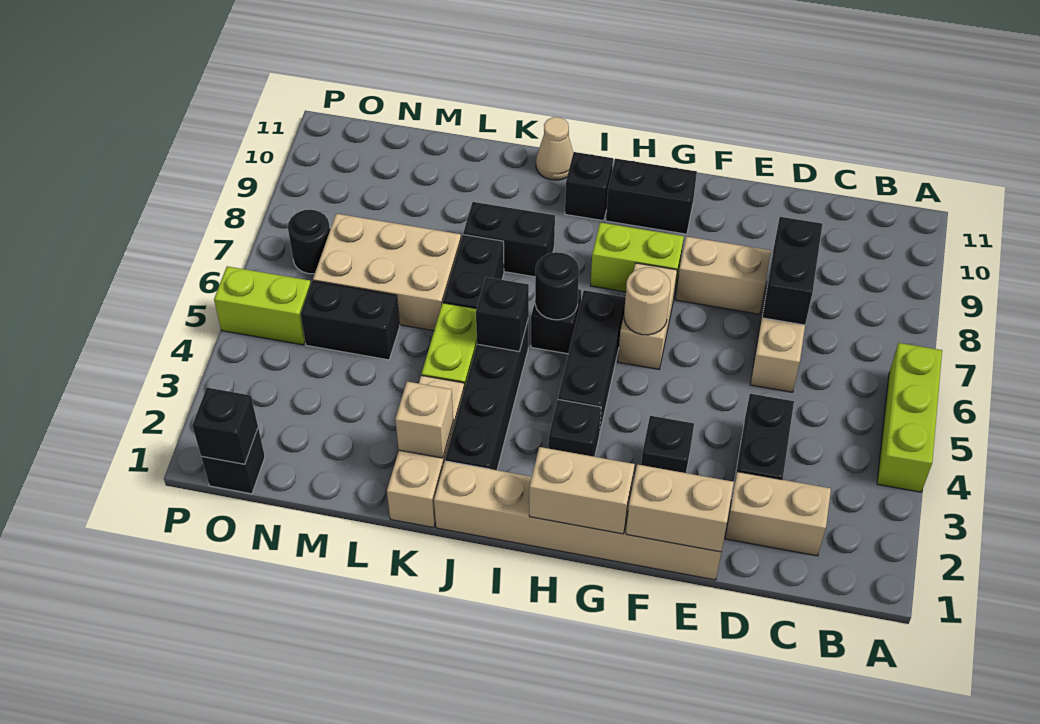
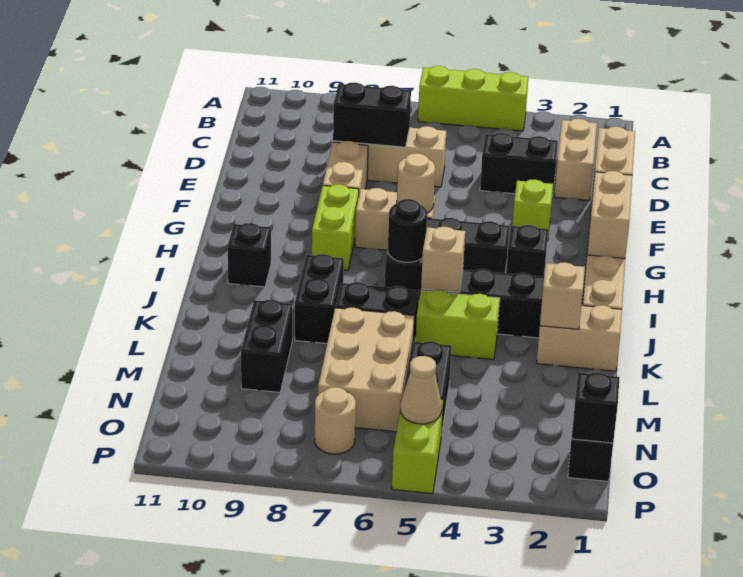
black 1x1 brick [641,416,694,473] -> lime 1x1 brick [512,180,553,241]
black 1x2 brick [606,158,697,234] -> black 1x2 brick moved to [241,300,292,392]
black 1x1 brick [476,277,529,352] -> tan 1x1 brick [421,227,465,292]
tan 1x1 cone [536,117,573,180] -> tan 1x1 cone moved to [401,356,442,424]
tan 1x3 brick [387,375,464,528] -> tan 1x2 brick [537,305,622,371]
black 1x1 round brick [288,210,330,274] -> tan 1x1 round brick [315,387,356,454]

